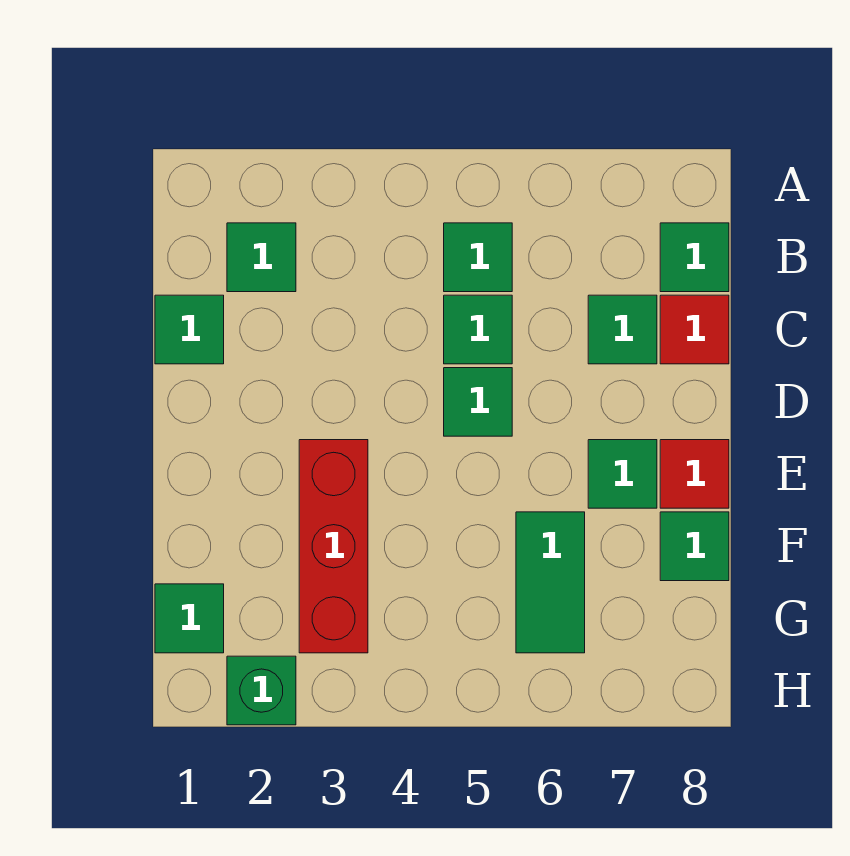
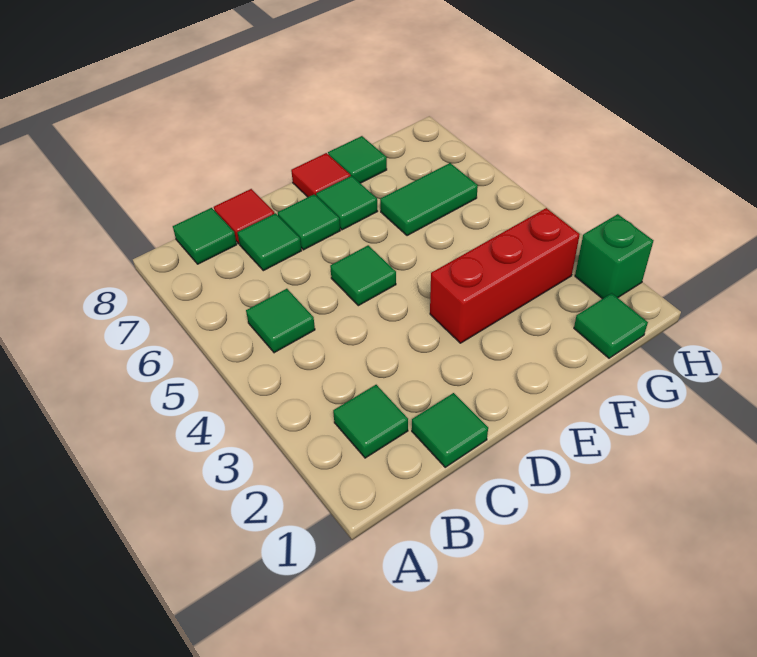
green 1x1 tile [444,295,512,364] -> green 1x1 tile moved to [278,194,340,250]

